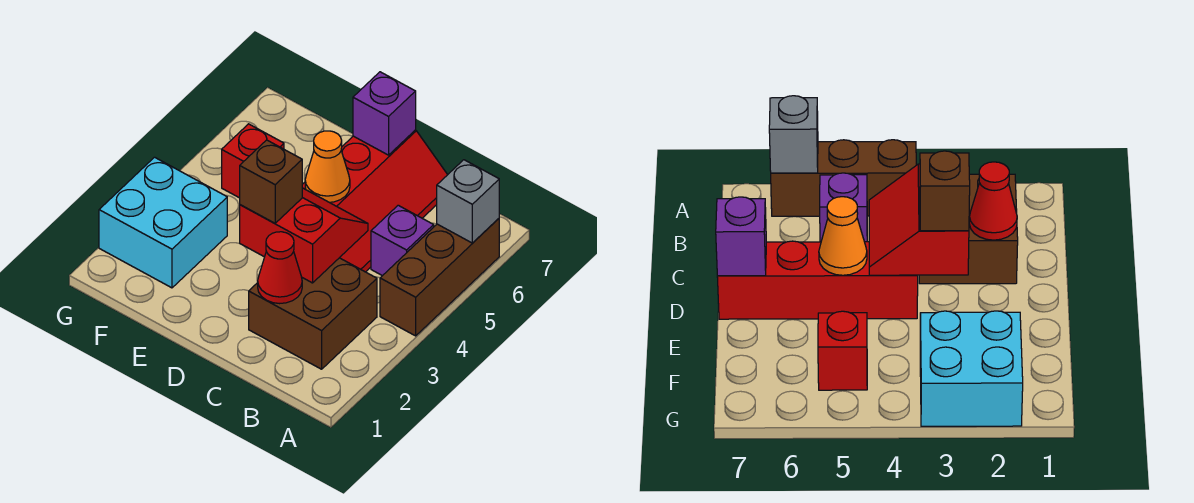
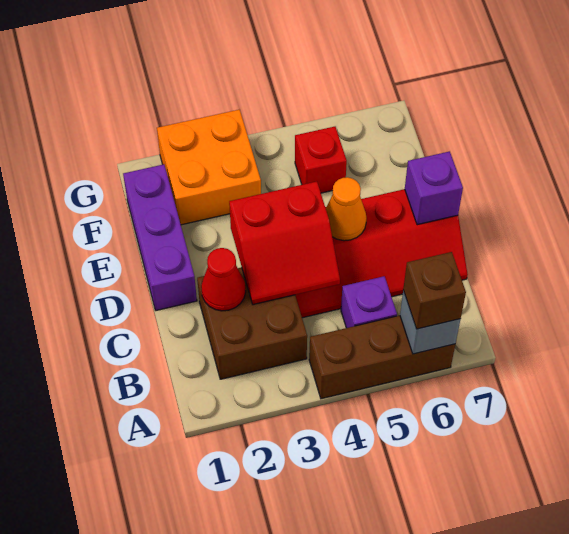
red 2x2 slope [240,188,368,283] -> red 2x2 slope turned to [229,181,340,305]
none -> purple 1x3 brick [123,164,197,311]
brown 1x1 brick [240,140,302,223] -> brown 1x1 brick moved to [403,252,466,329]
cyan 2x2 brick [99,157,227,288] -> orange 2x2 brick [157,110,261,225]

